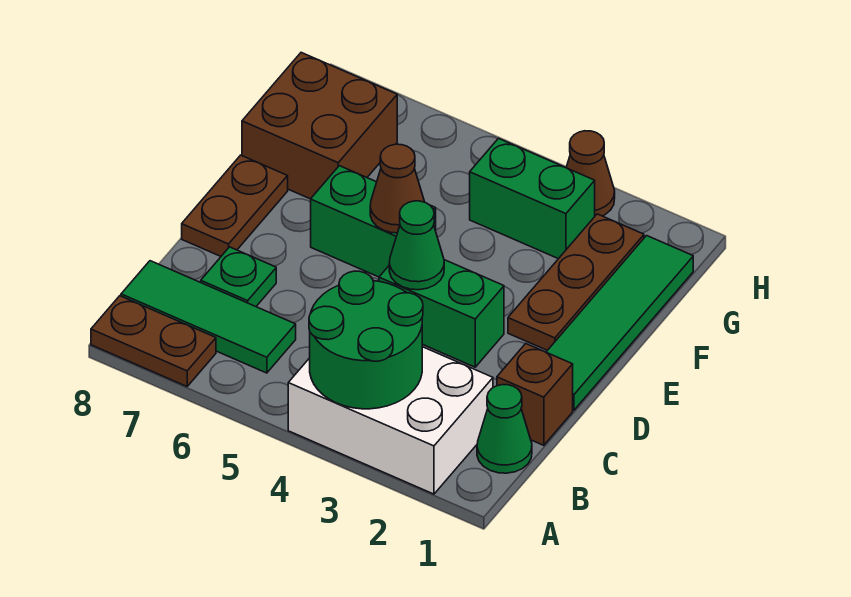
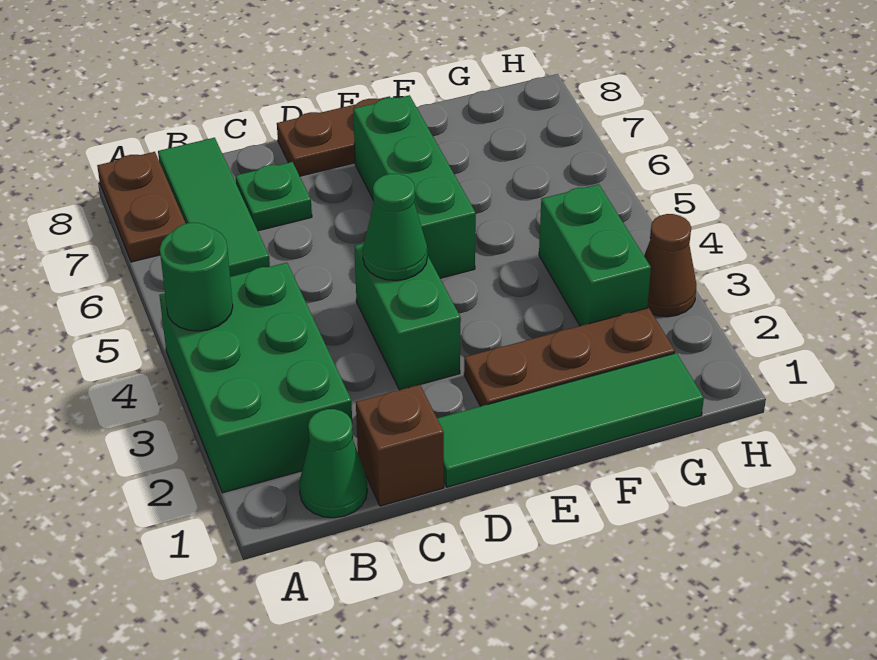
white 2x3 brick [288,347,493,494] -> green 2x3 brick [159,263,353,493]
green 2x2 round brick [309,271,423,409] -> green 1x1 round brick [160,223,233,331]
green 1x2 brick [311,166,436,277] -> green 1x3 brick [353,95,476,278]
brown 1x1 cone [370,144,424,233] -> none
brown 2x2 brick [242,53,397,199] -> none

